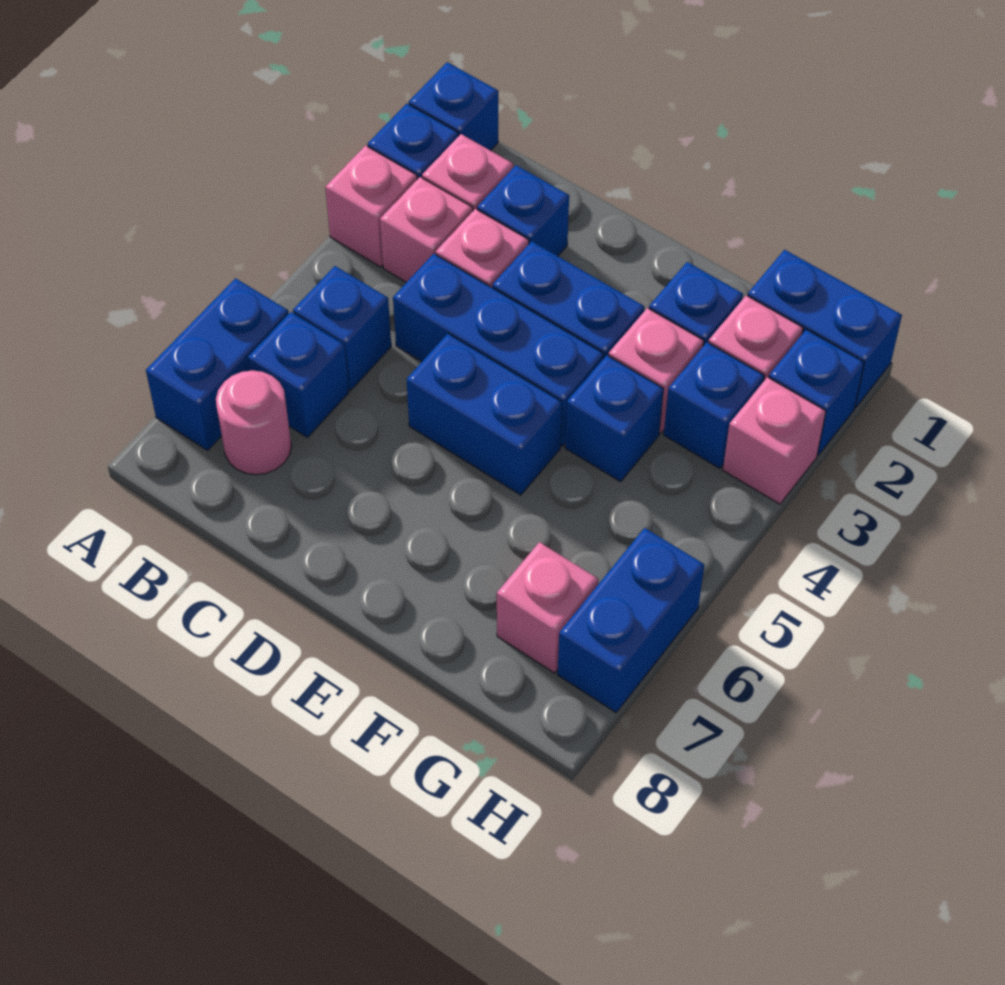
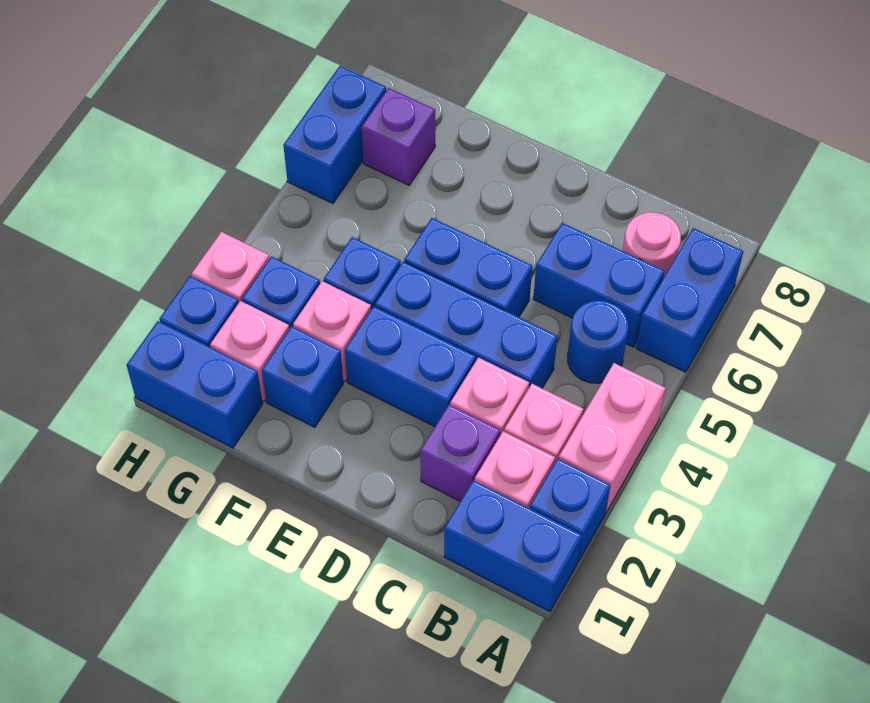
blue 1x1 brick [409,62,498,151] -> blue 1x2 brick [444,480,582,612]
pink 1x1 brick [325,146,417,267] -> pink 1x2 brick [559,363,665,512]
blue 1x1 brick [293,266,391,390] -> blue 1x1 round brick [568,301,628,383]
blue 1x1 brick [248,312,349,437] -> blue 1x2 brick [533,223,665,347]
blue 1x1 brick [477,165,569,256] -> purple 1x1 brick [420,405,500,501]
pink 1x1 brick [497,542,598,673] -> purple 1x1 brick [362,88,435,185]

